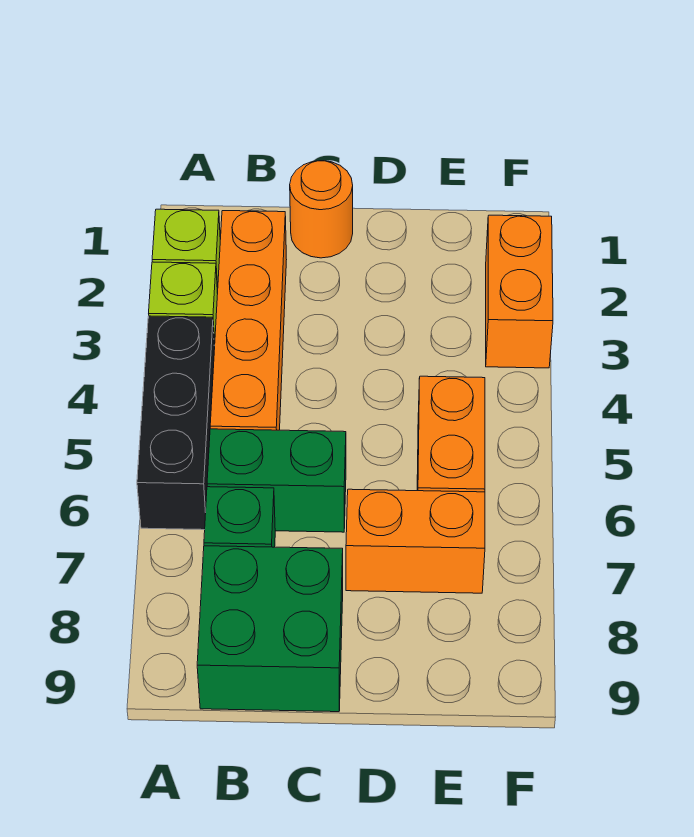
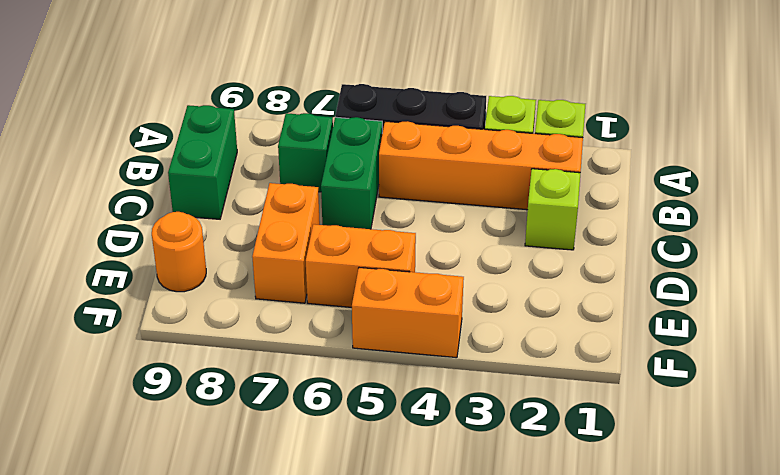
green 2x2 brick [197,546,343,712] -> green 1x2 brick [168,105,237,219]
orange 1x1 round brick [290,161,353,258] -> orange 1x1 round brick moved to [152,212,206,292]
none -> lime 1x1 brick [525,169,580,250]
orange 1x2 brick [486,215,553,368] -> orange 1x2 brick moved to [352,268,464,358]

